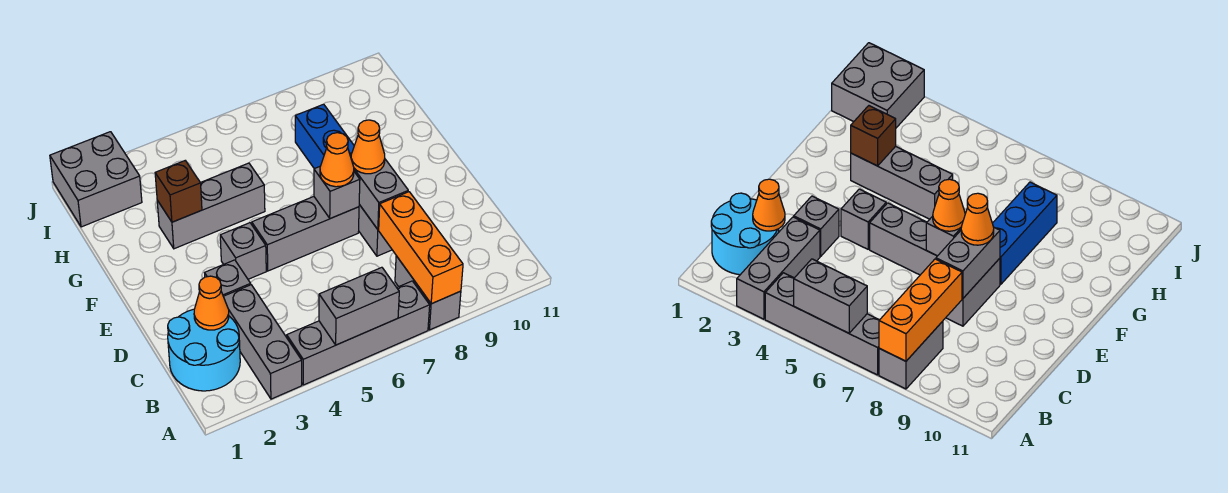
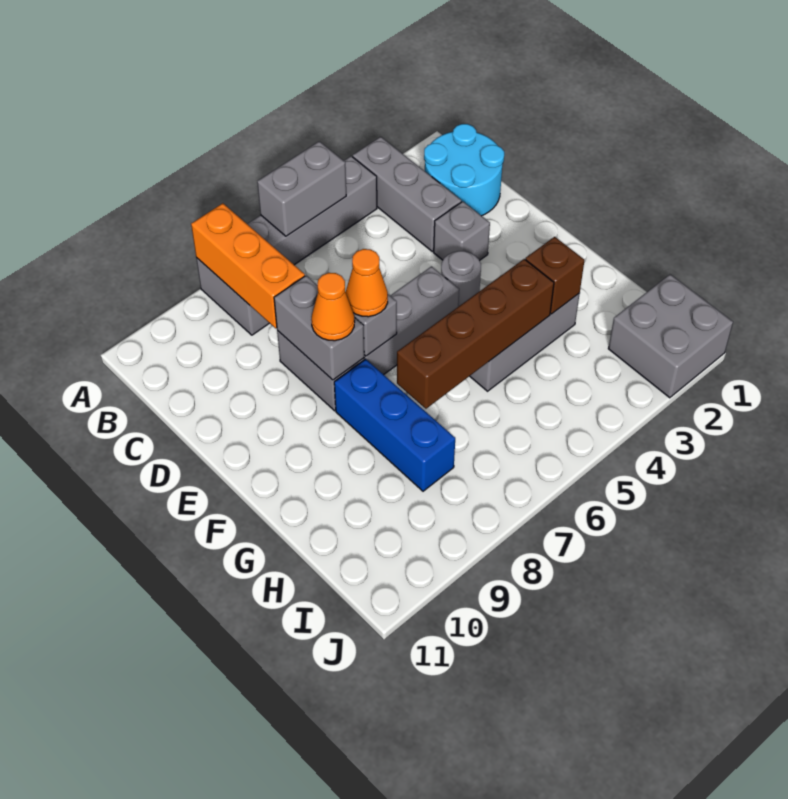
orange 1x1 cone [194,276,229,330] -> none
grey 1x1 brick [220,223,266,279] -> grey 1x1 round brick [441,251,481,307]
none -> brown 1x4 brick [397,259,554,409]

